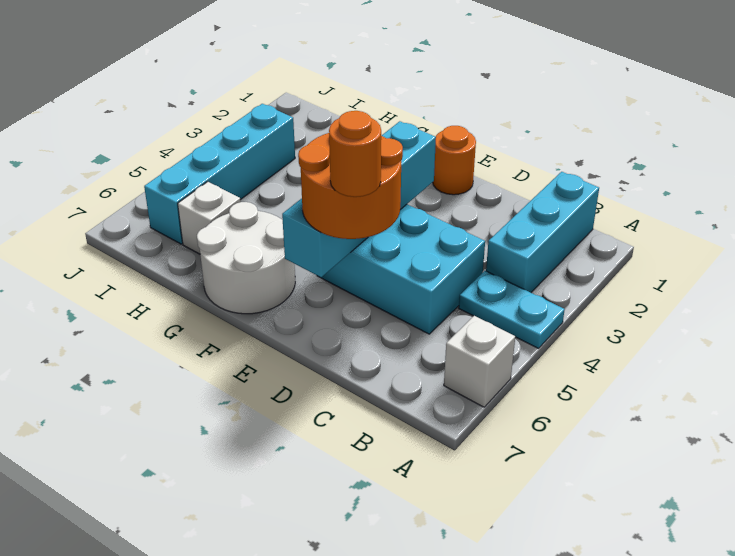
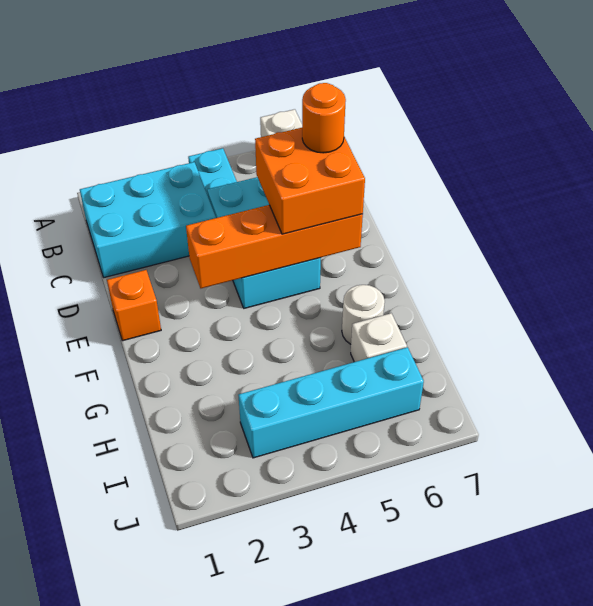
cyan 1x3 brick [486,172,599,293] -> cyan 2x3 brick [80,162,216,278]
orange 2x2 round brick [298,133,403,239] -> orange 2x2 brick [255,128,365,234]
orange 1x1 round brick [433,126,476,195] -> orange 1x1 brick [107,270,161,341]
cyan 1x4 brick [282,121,436,277] -> orange 1x4 brick [186,205,363,288]
white 2x2 round brick [197,202,295,314] -> white 1x1 round brick [342,285,385,344]

